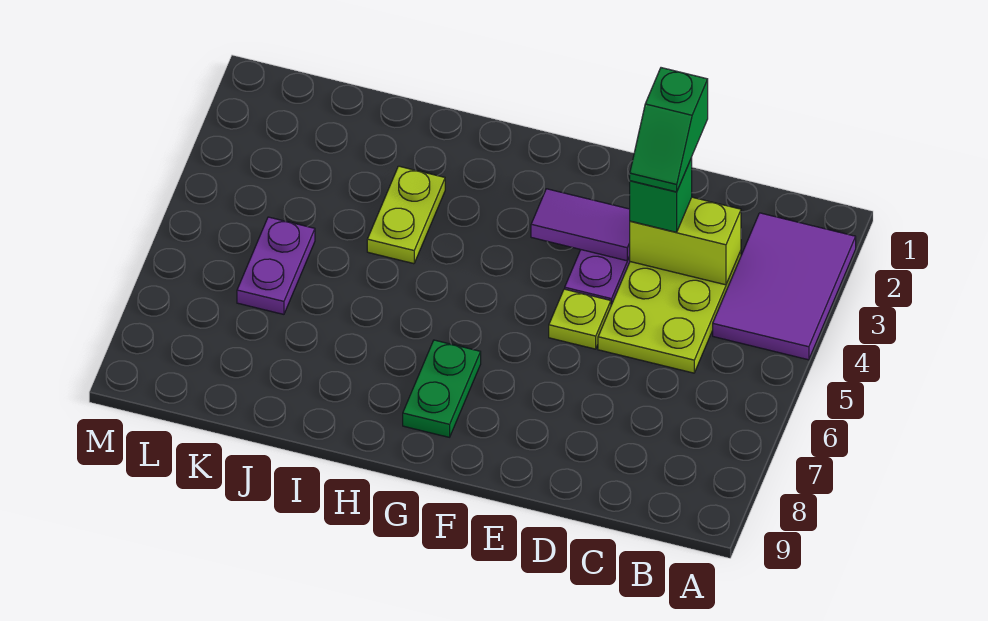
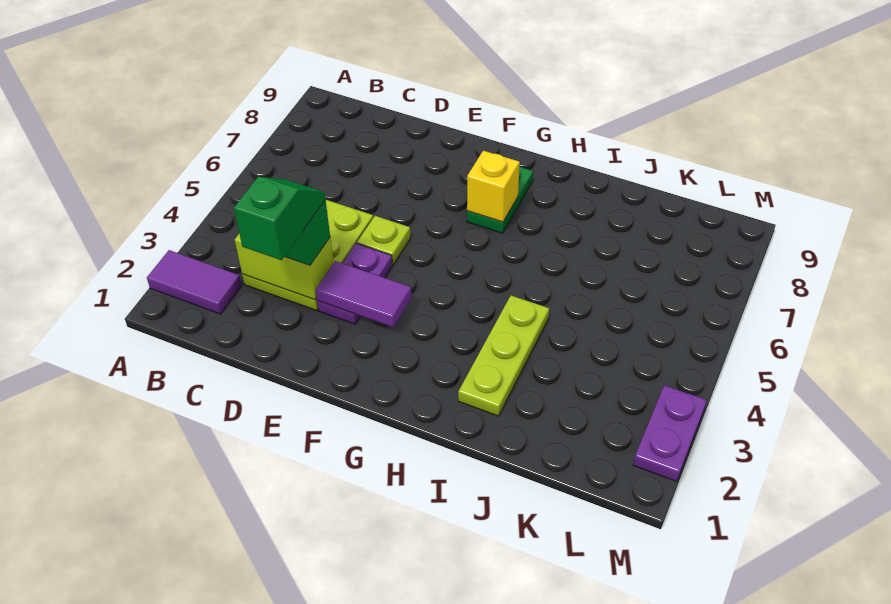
purple 2x3 tile [713,213,856,360] -> purple 1x2 tile [147,250,242,314]
none -> yellow 1x1 brick [467,151,520,222]
lime 1x2 plate [367,166,445,264] -> lime 1x3 plate [458,295,549,416]
purple 1x2 plate [237,217,315,314] -> purple 1x2 plate moved to [633,385,707,482]

